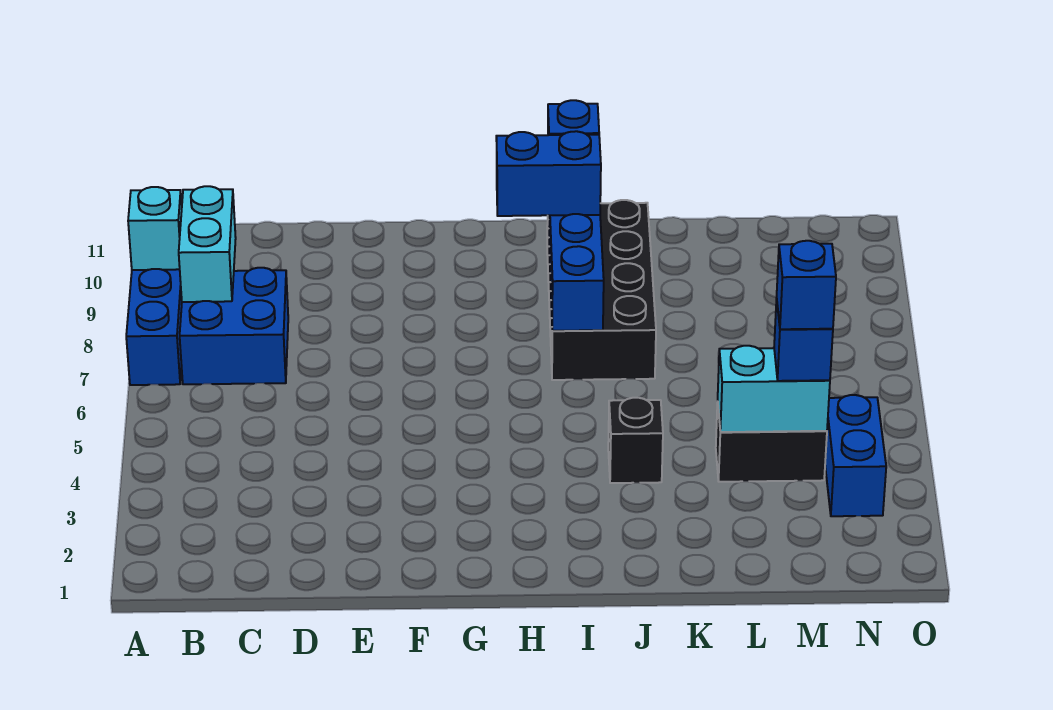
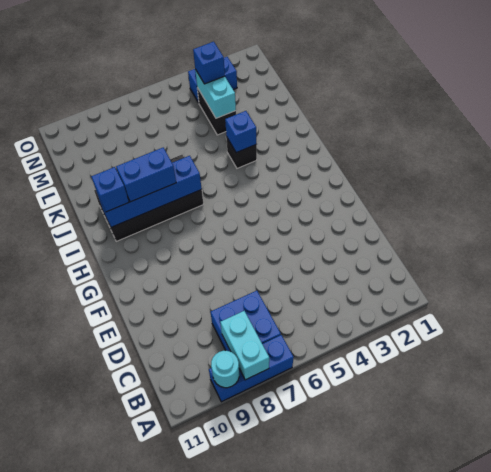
cyan 1x1 brick [128,187,182,270] -> cyan 1x1 round brick [211,351,239,388]
cyan 1x2 brick [179,186,236,302] -> cyan 1x2 brick turned to [220,311,269,380]
blue 1x2 brick [496,131,601,216] -> blue 1x2 brick turned to [116,148,176,202]
blue 1x1 brick [777,241,836,329] -> blue 1x1 brick moved to [225,111,256,153]

